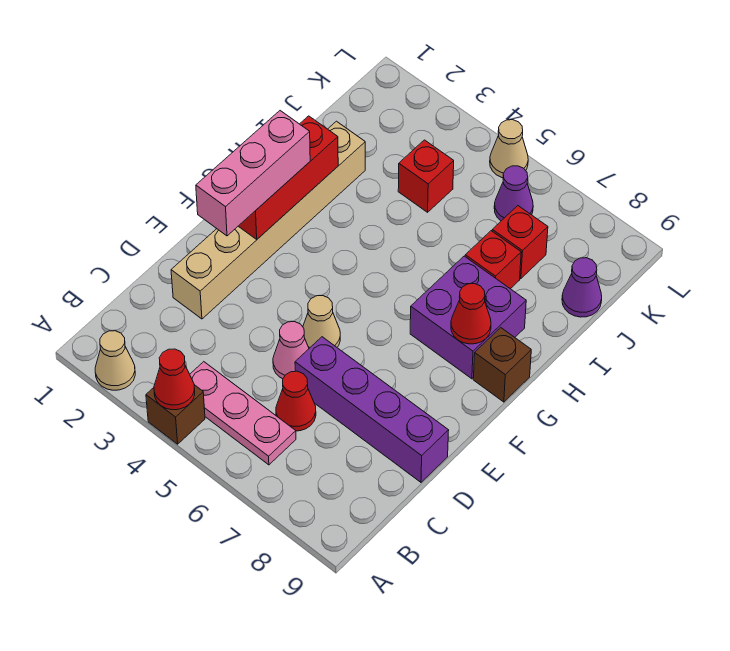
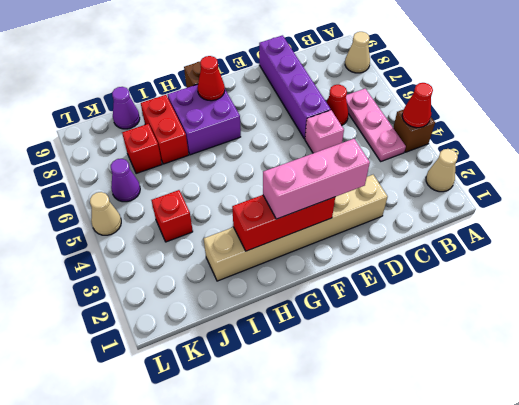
pink 1x1 cone [273,322,309,379] -> pink 1x1 brick [305,110,344,153]
tan 1x1 cone [303,296,340,348] -> tan 1x1 cone moved to [345,32,370,73]
red 1x1 brick [465,231,521,289] -> red 1x2 brick [141,95,189,164]

